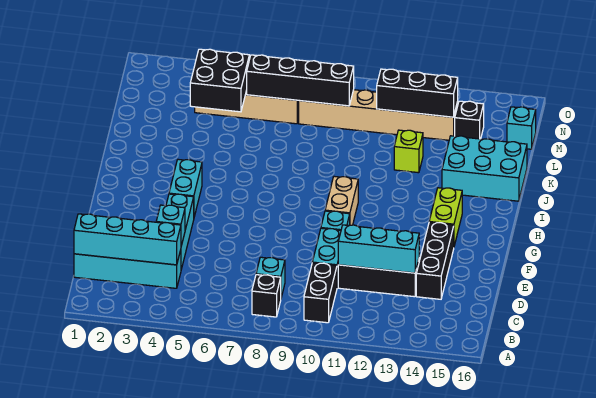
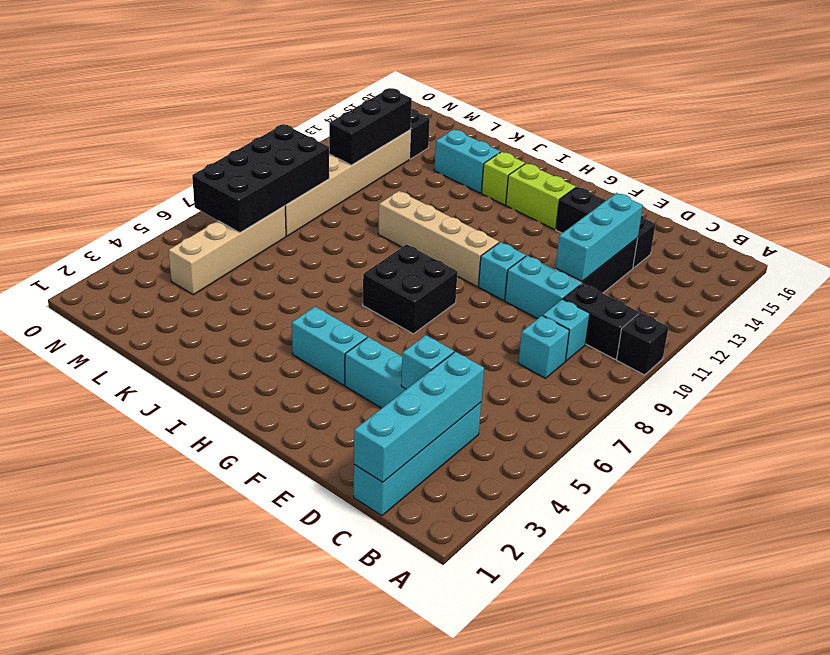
black 1x1 brick [252,275,281,317] -> black 1x1 brick moved to [617,313,669,375]
tan 1x2 brick [325,176,358,225] -> tan 1x4 brick [378,191,499,286]
cyan 2x3 brick [442,136,527,201] -> cyan 1x2 brick [434,130,500,193]
lime 1x1 brick [394,130,423,173] -> lime 1x1 brick moved to [482,152,525,205]
black 2x2 brick [190,49,249,112] -> black 2x2 brick moved to [363,244,458,334]
black 1x4 brick [247,55,354,106] -> black 2x4 brick [192,124,329,233]
cyan 1x1 brick [507,107,536,149] -> cyan 1x1 brick moved to [543,299,590,361]

